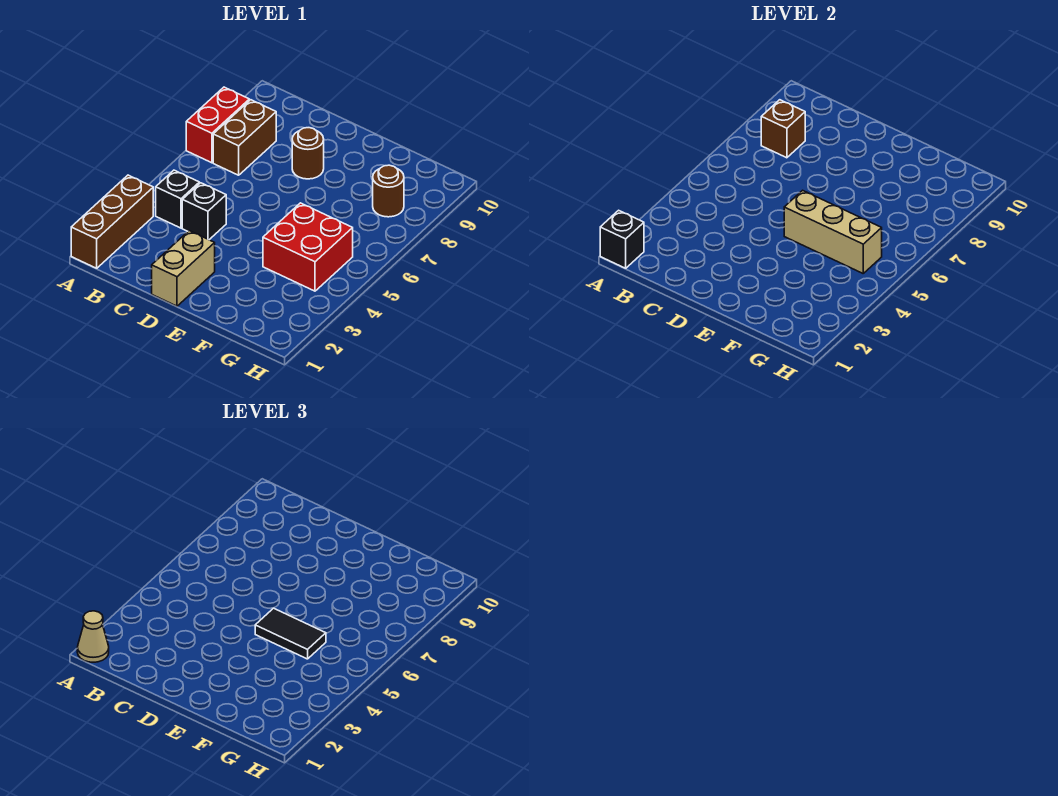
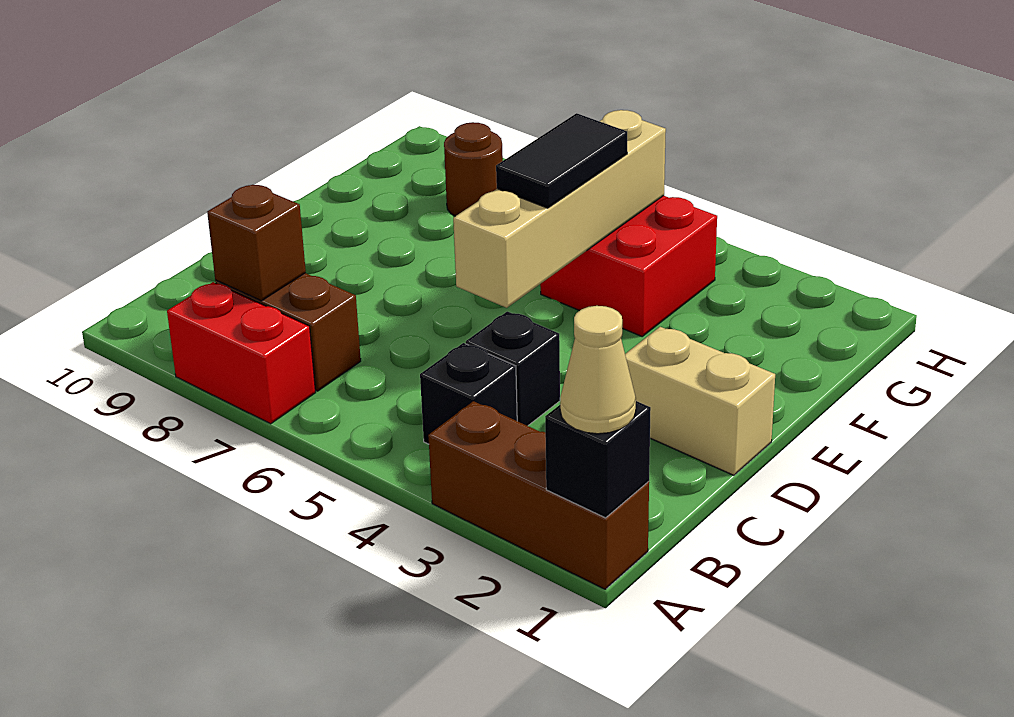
brown 1x1 round brick [292,128,324,179] -> none
tan 1x3 brick [784,190,882,273] -> tan 1x4 brick [453,110,666,308]

